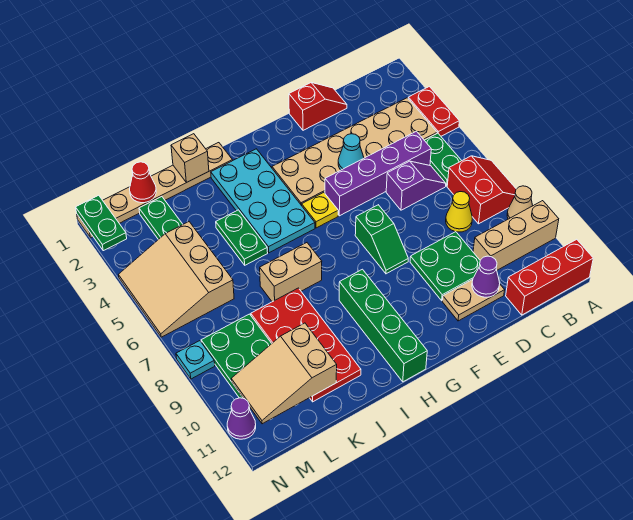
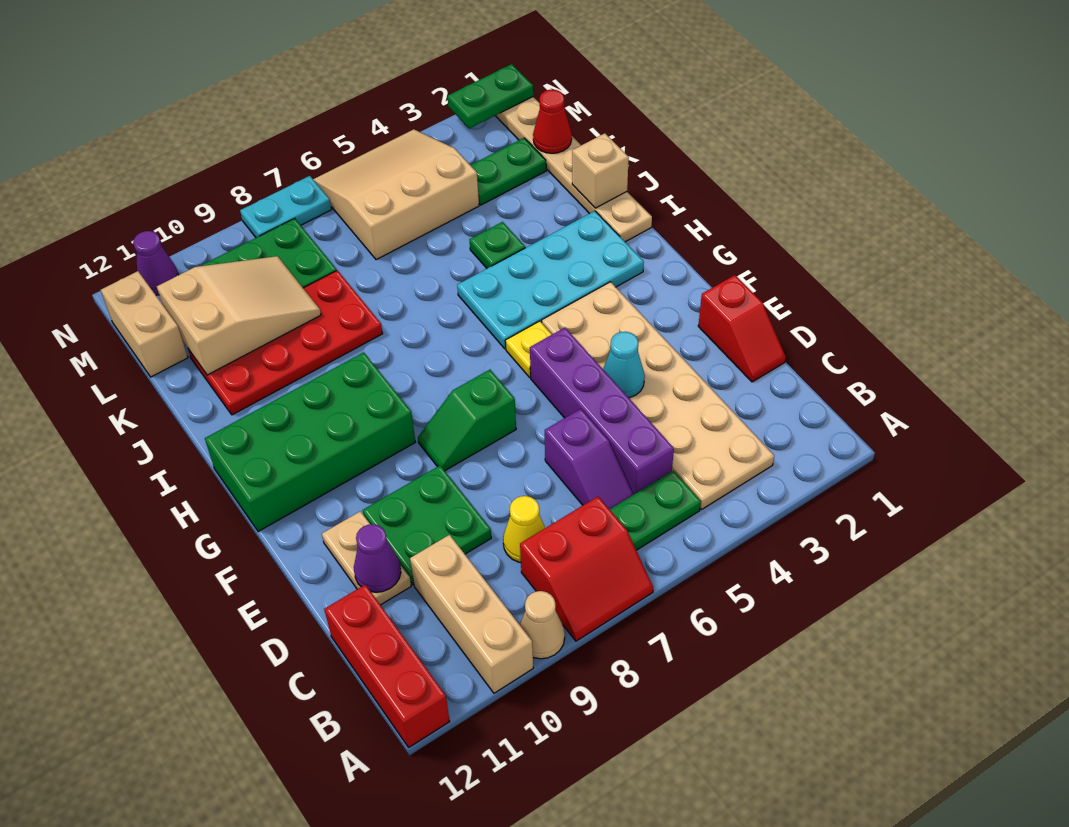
red 1x2 plate [408,87,459,136] -> none
green 1x4 brick [339,269,427,382] -> green 2x4 brick [205,352,415,532]
tan 1x2 brick [260,243,322,302] -> tan 1x2 brick moved to [101,271,188,377]
green 1x2 plate [216,210,268,265] -> green 1x1 plate [470,222,525,268]
tan 2x3 slope [231,323,337,424] -> tan 2x3 slope turned to [157,256,321,375]
cyan 1x1 plate [176,341,215,379] -> cyan 1x2 plate [240,176,332,238]

